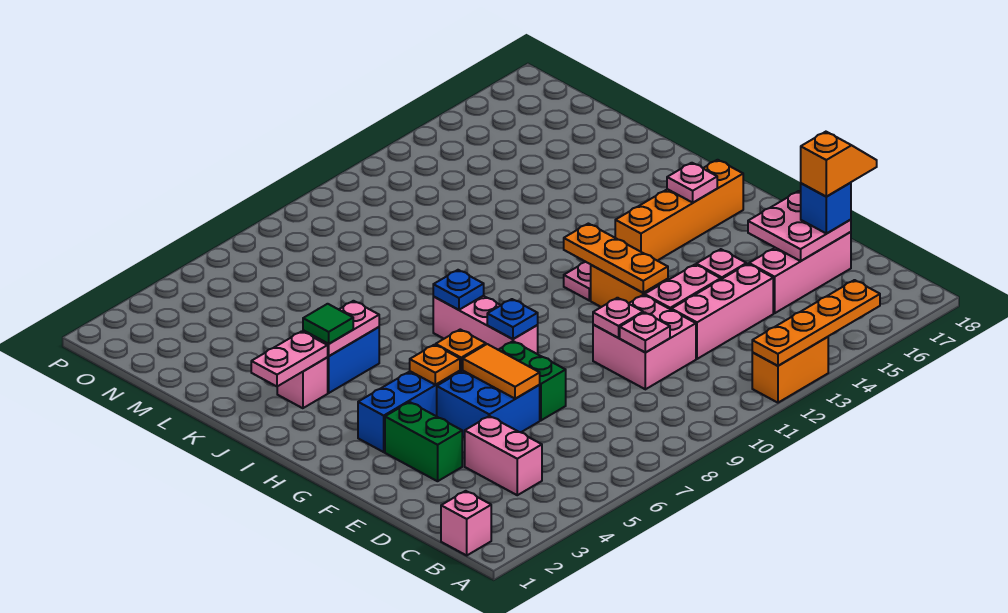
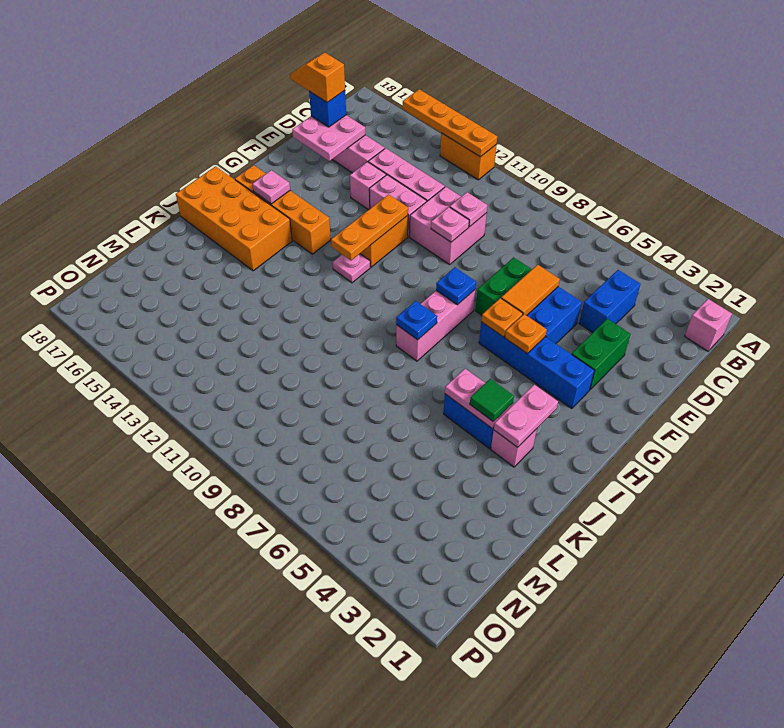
pink 1x2 brick [465,416,542,495] -> blue 1x2 brick [579,270,641,333]
none -> orange 2x4 brick [176,166,292,271]
pink 1x2 plate [251,331,328,386] -> pink 1x2 plate turned to [494,385,558,447]

